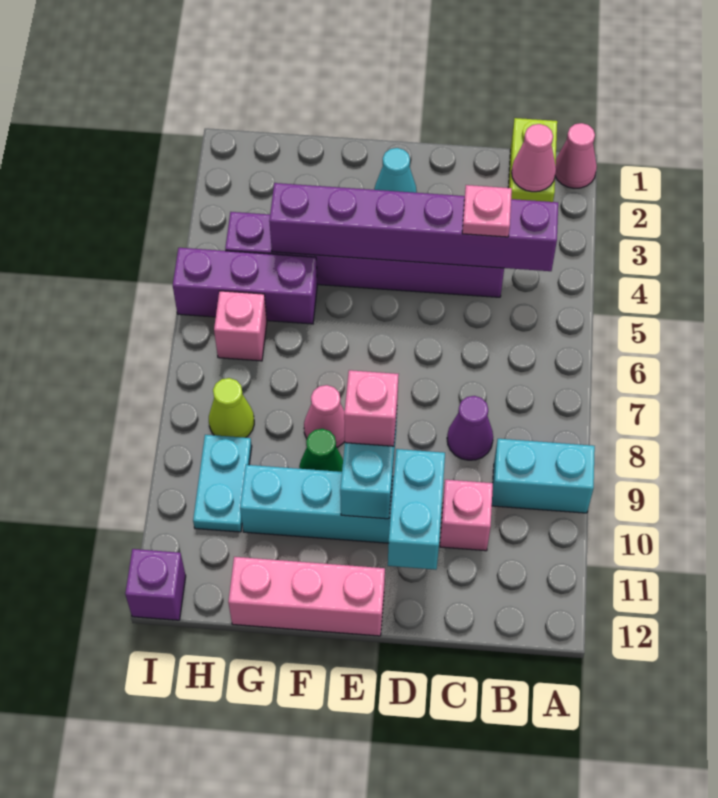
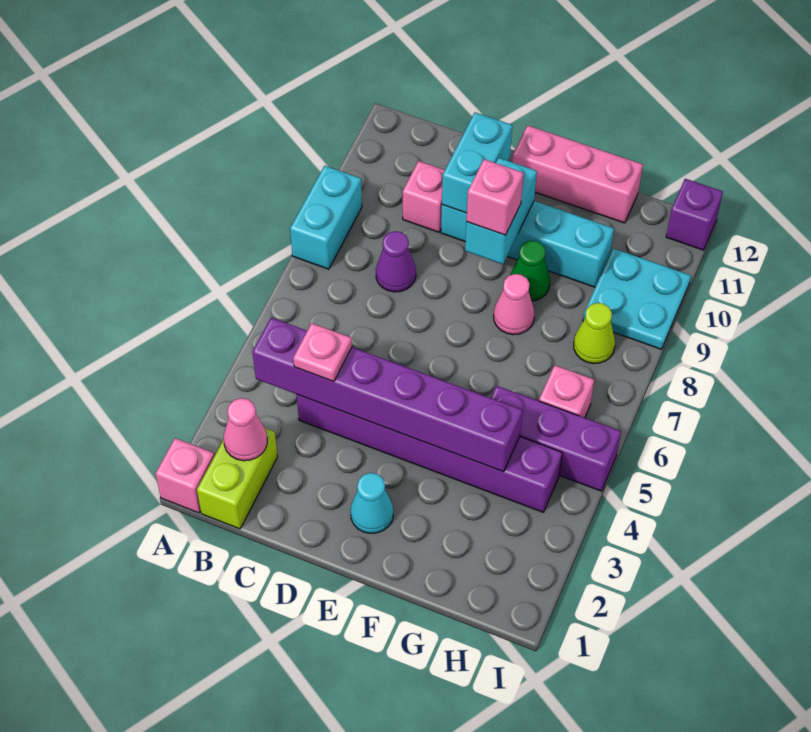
pink 1x1 cone [555,123,597,188] -> pink 1x1 brick [155,438,214,513]
cyan 1x2 brick [492,439,595,513] -> cyan 1x2 brick turned to [290,166,362,269]
cyan 1x2 plate [193,435,252,532] -> cyan 2x2 plate [583,248,691,349]

